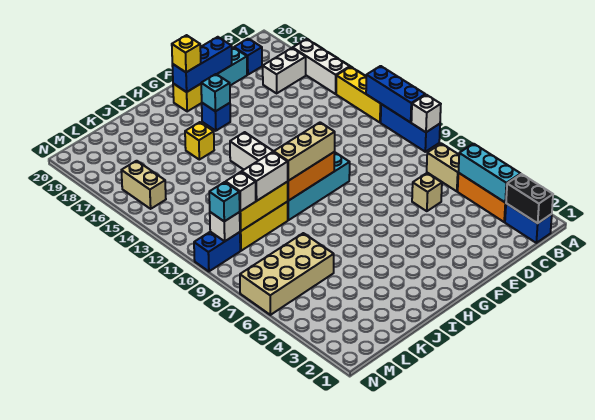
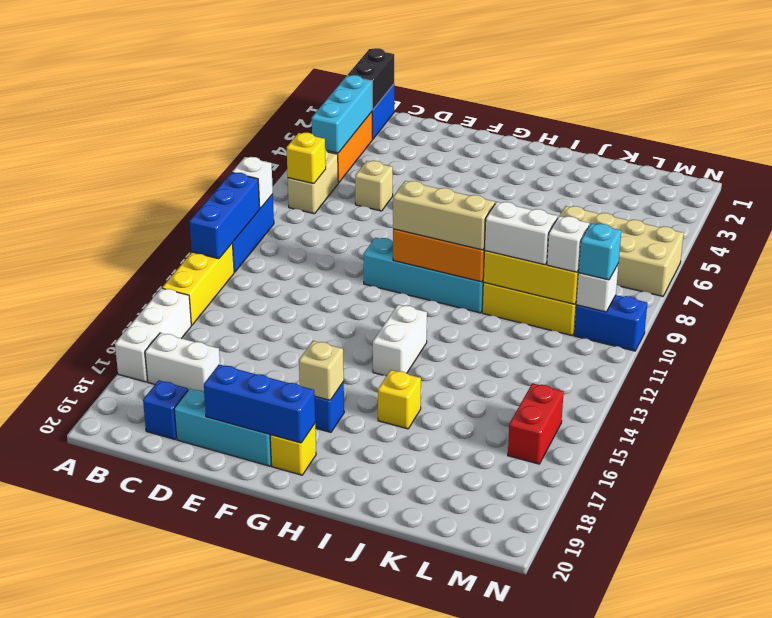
cyan 1x1 brick [201,74,230,111] -> tan 1x1 brick [299,341,344,400]
yellow 1x1 brick [172,35,201,72] -> yellow 1x1 brick moved to [287,133,326,184]
tan 1x2 brick [121,161,166,209] -> red 1x2 brick [508,383,564,464]

